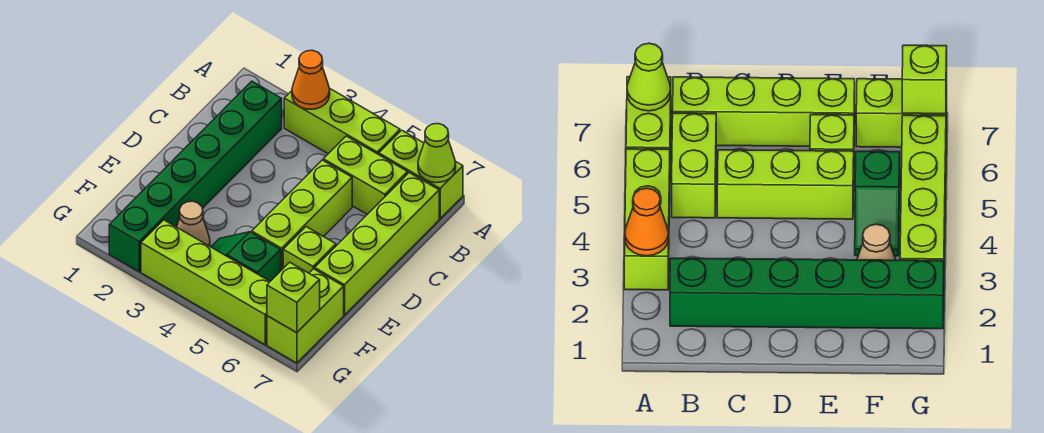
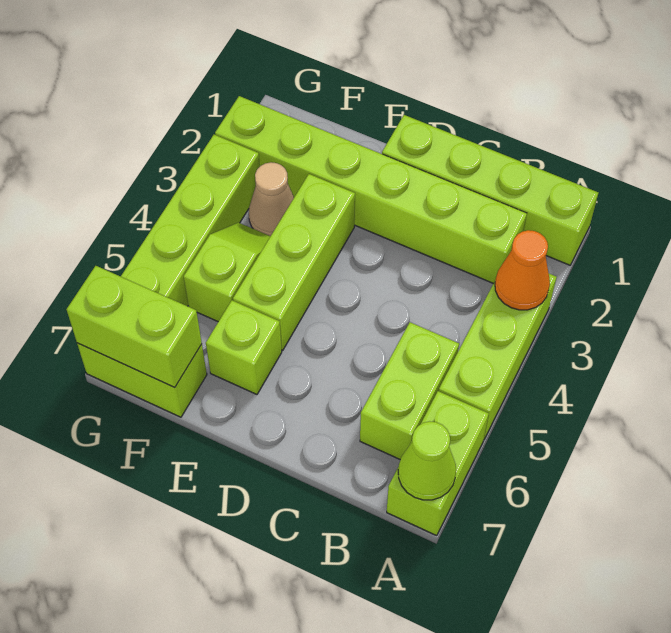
green 1x6 brick [109,81,282,272] -> lime 1x6 brick [215,96,527,283]
lime 1x4 brick [315,173,439,315] -> lime 1x4 brick moved to [382,115,598,265]
lime 1x3 brick [252,160,352,270] -> lime 1x3 brick turned to [233,174,355,350]
green 1x2 slope [211,232,281,281] -> lime 1x2 slope [184,223,270,322]
lime 1x1 brick [267,262,320,333] -> lime 1x2 brick [67,266,202,387]

